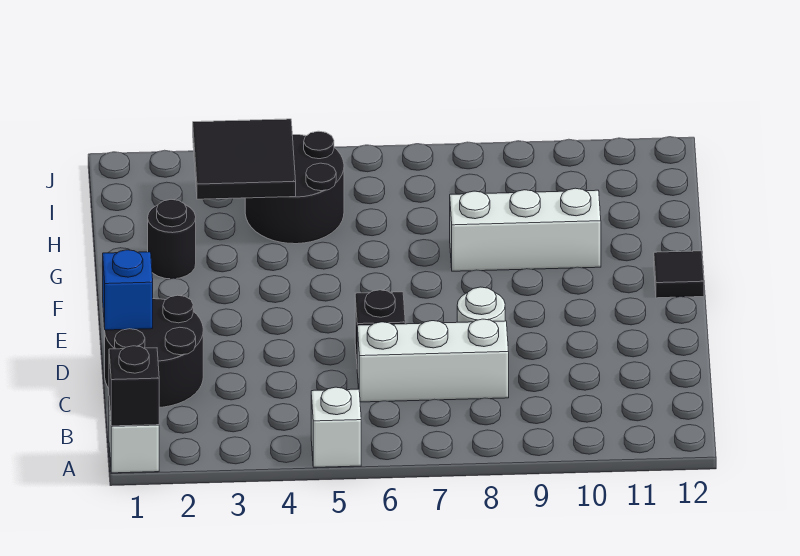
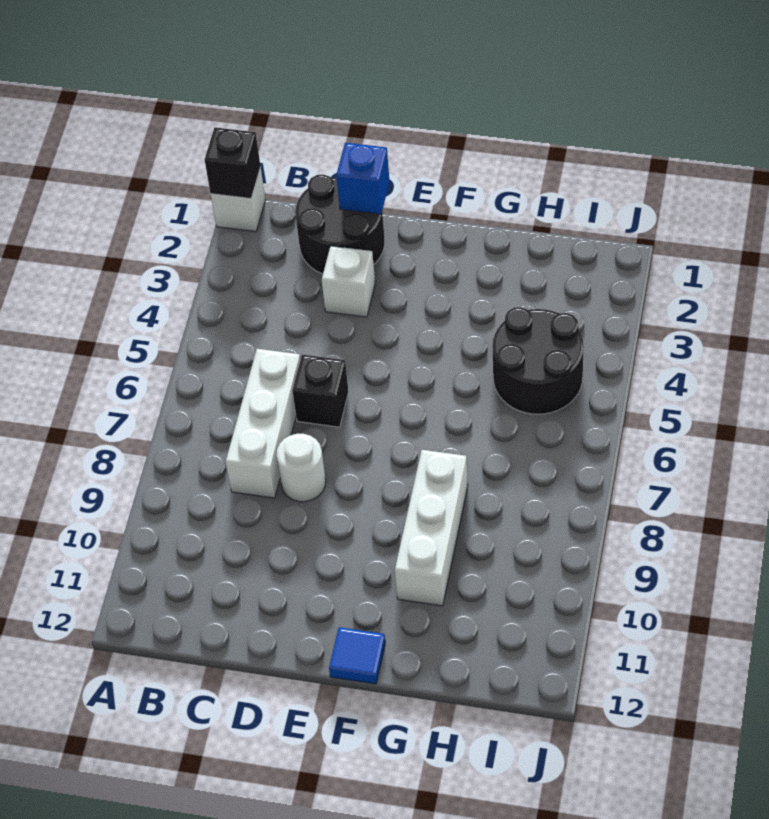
white 1x1 brick [311,387,361,467] -> white 1x1 brick moved to [322,246,375,317]
black 1x1 tile [654,251,704,298] -> blue 1x1 tile [329,627,385,684]
black 1x1 round brick [148,199,196,279] -> none
black 2x2 tile [193,119,296,199] -> none

